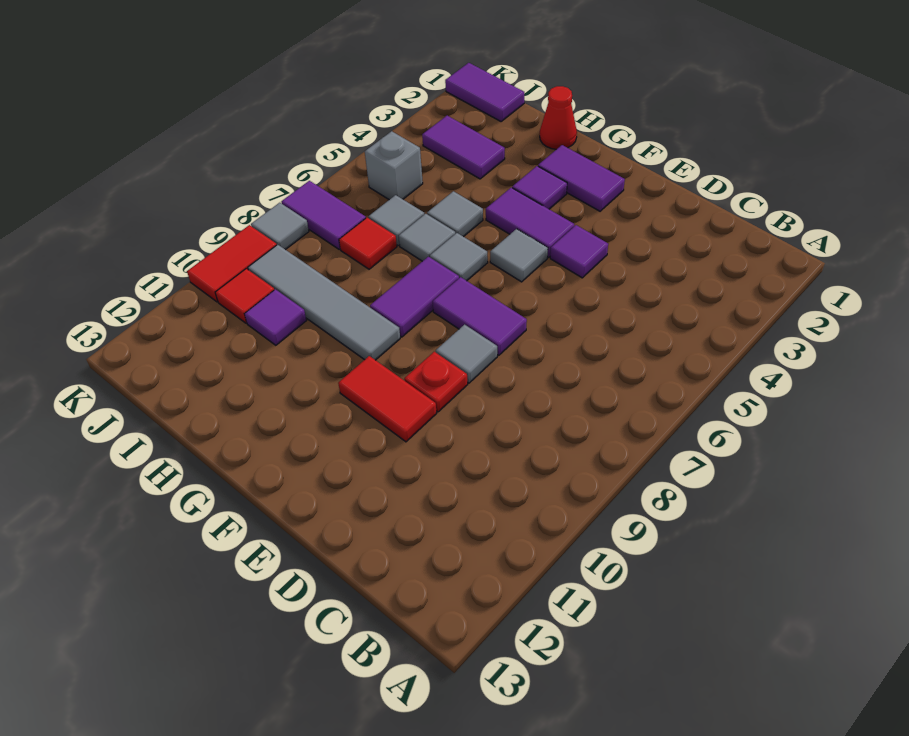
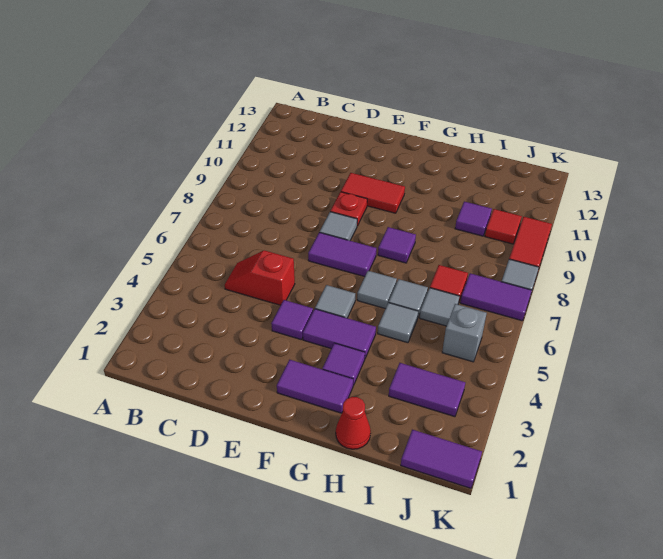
none -> red 1x2 slope [225,250,295,305]
purple 1x2 tile [370,257,459,337] -> purple 1x1 tile [378,227,416,263]
grey 1x4 tile [248,245,400,360] -> none

